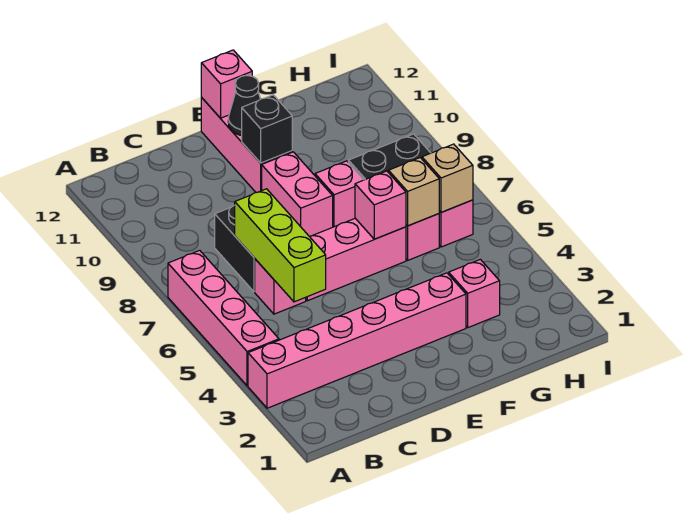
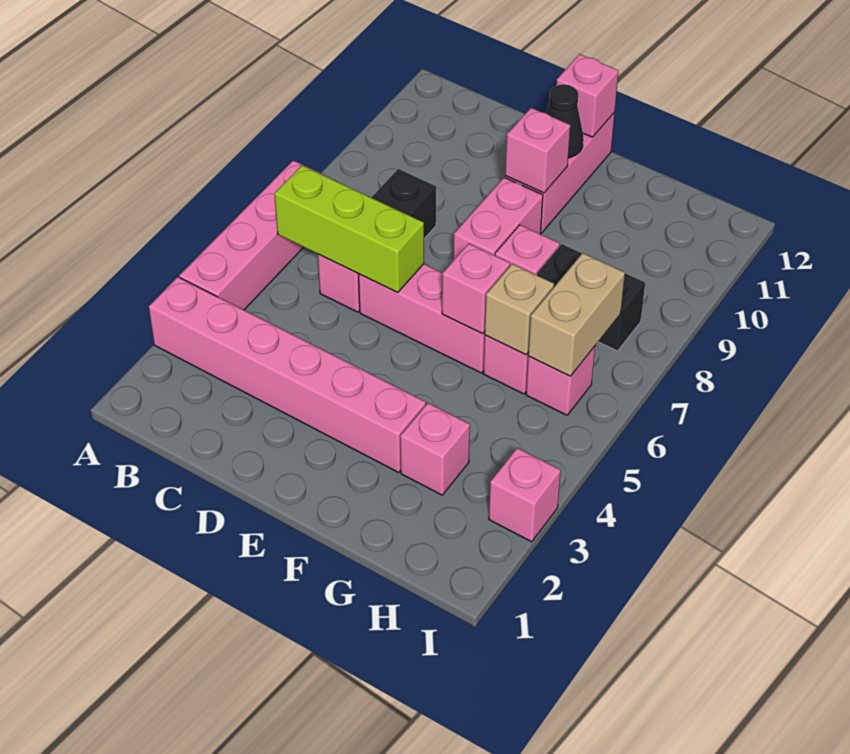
lime 1x3 brick [235,189,326,302] -> lime 1x3 brick turned to [275,165,424,292]
black 1x1 brick [242,95,292,163] -> pink 1x1 brick [505,108,570,193]
tan 1x1 brick [422,144,473,212] -> tan 1x2 brick [528,253,625,376]
none -> pink 1x1 brick [489,448,561,542]

